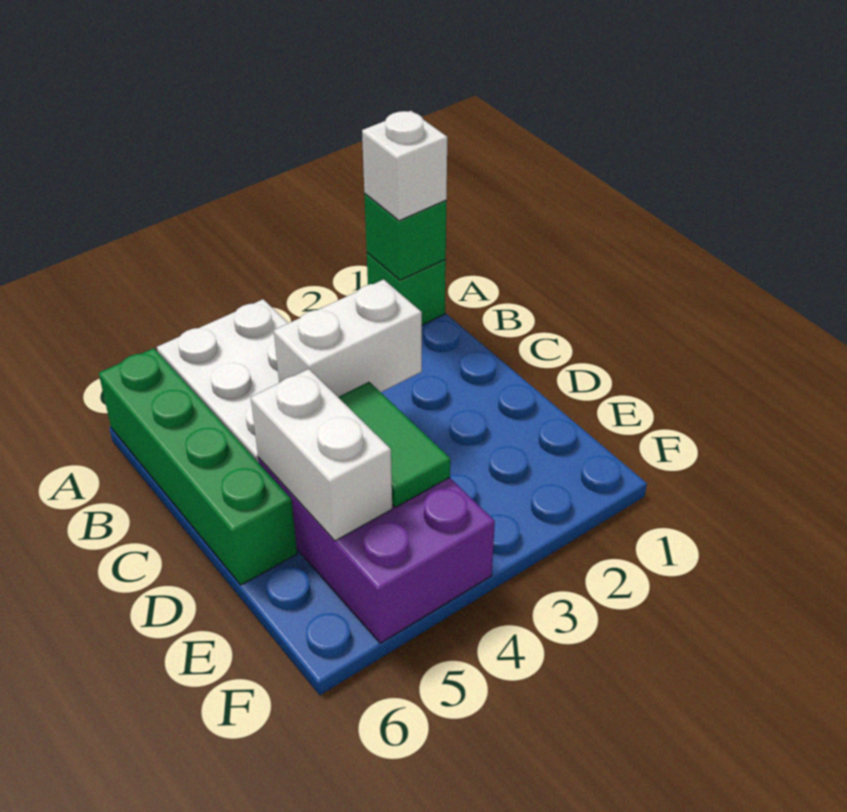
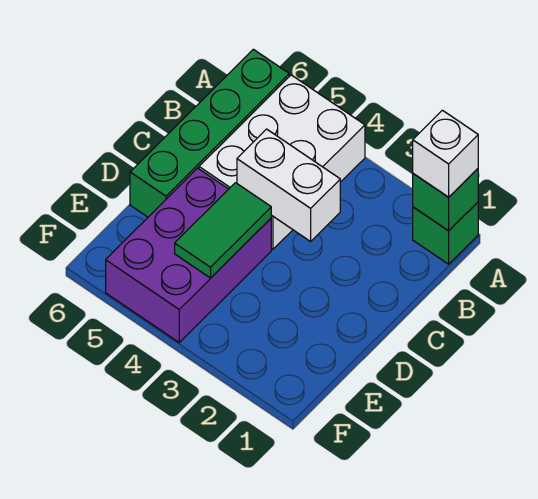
white 1x2 brick [251,369,392,541] -> none

